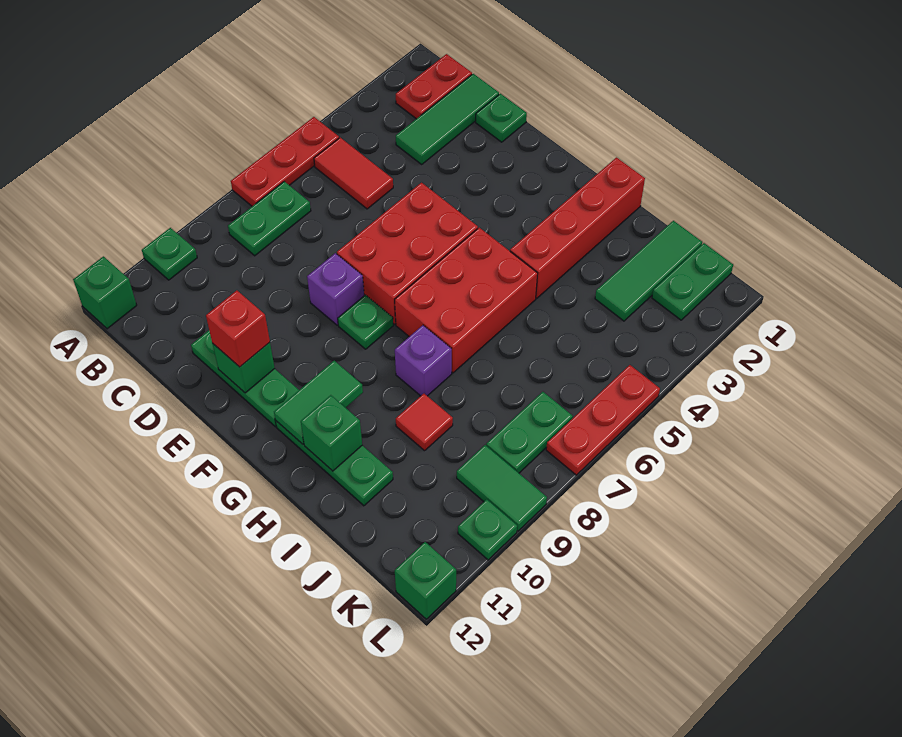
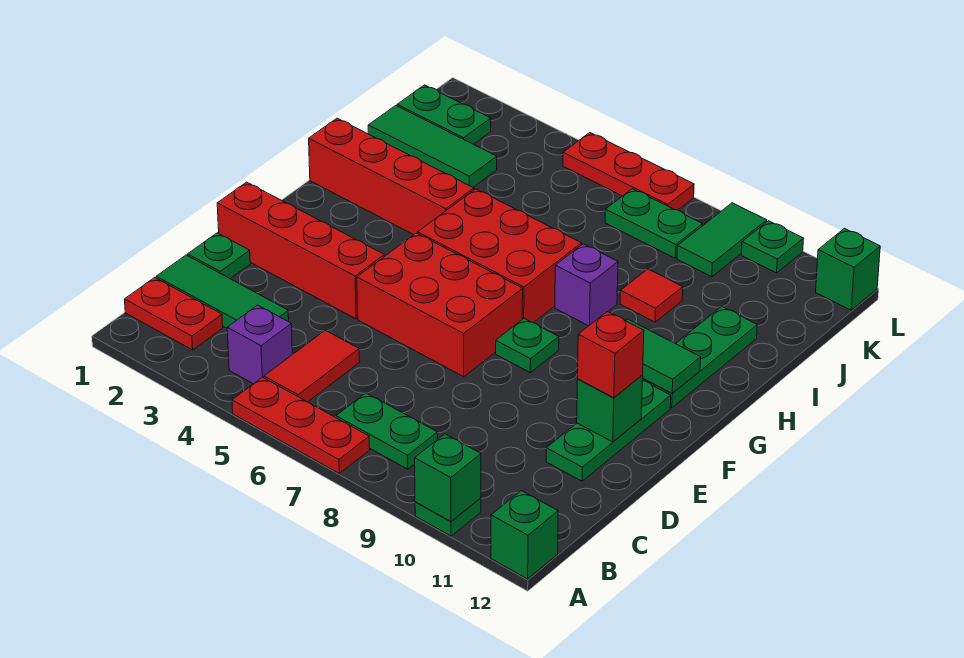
none -> red 1x4 brick [217,182,384,319]
purple 1x1 brick [307,253,364,325] -> purple 1x1 brick moved to [227,305,292,384]
green 1x1 brick [301,395,362,471] -> green 1x1 brick moved to [415,434,481,521]

